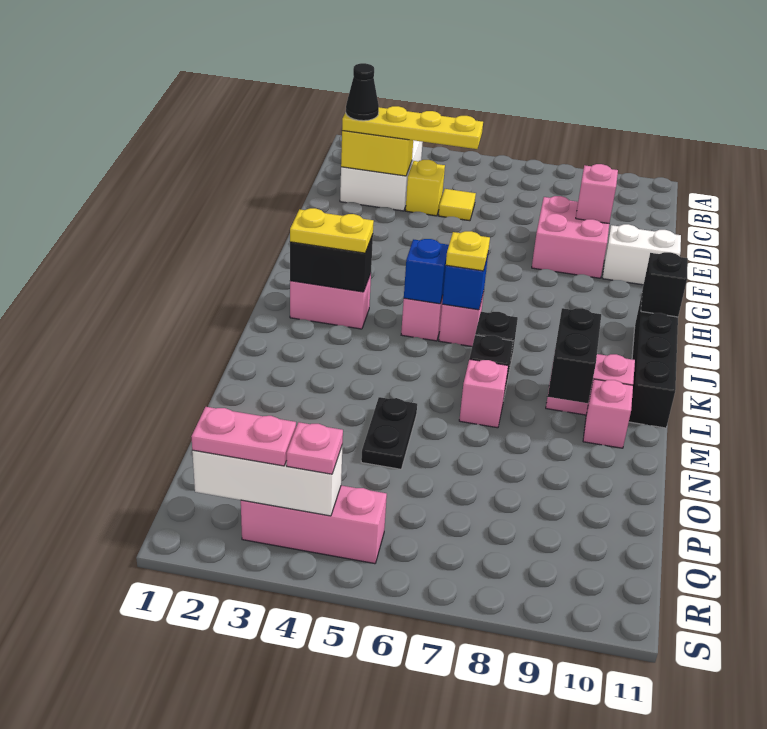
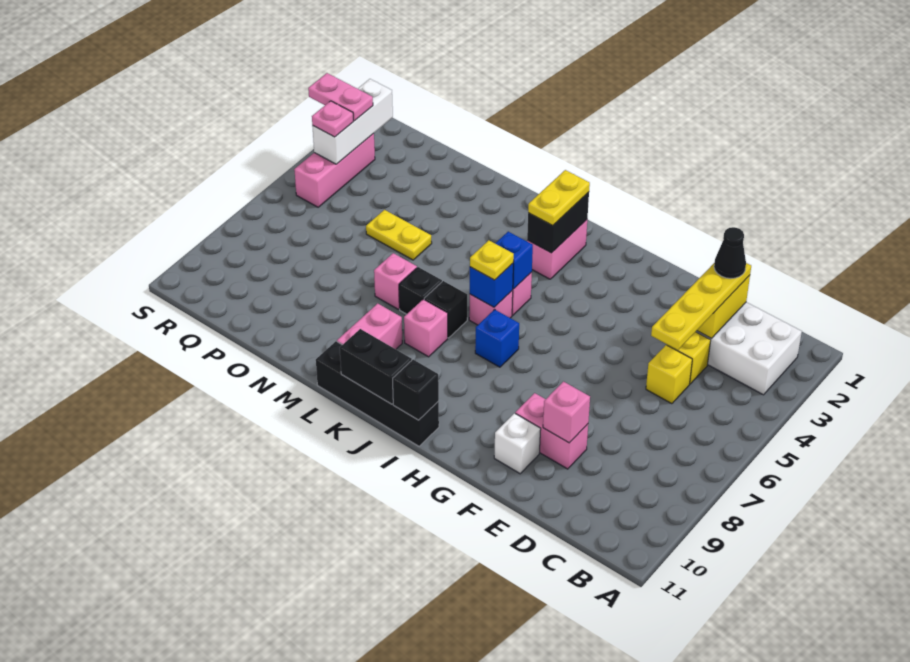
yellow 1x1 tile [439,189,476,221] -> yellow 1x1 brick [646,345,692,404]
pink 2x2 brick [532,196,609,278] -> pink 1x2 brick [515,393,588,469]
white 1x2 brick [602,224,681,285] -> white 1x1 brick [494,413,541,474]
none -> blue 1x1 brick [475,310,519,367]
black 1x2 brick [548,308,601,403] -> black 1x2 brick moved to [340,329,412,404]
pink 1x1 brick [583,379,633,448] -> pink 1x1 brick moved to [404,299,448,357]
black 1x2 plate [361,397,417,469] -> yellow 1x2 plate [366,210,432,260]
pink 1x2 plate [191,407,296,466] -> pink 1x2 plate turned to [308,73,373,121]

